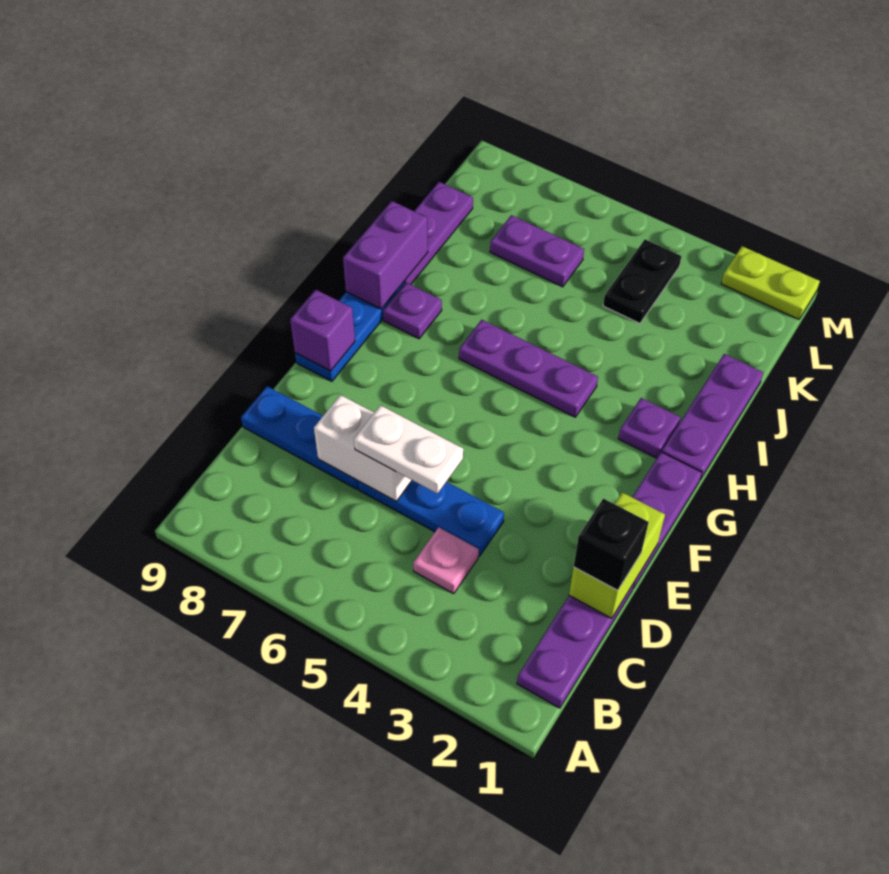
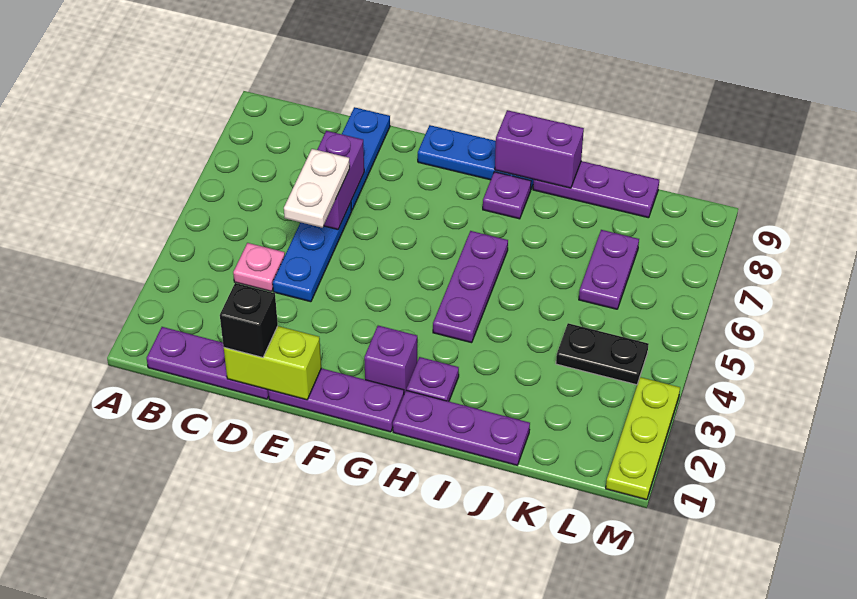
white 1x2 brick [314,395,412,501] -> purple 1x2 brick [317,131,364,229]
purple 1x1 brick [290,290,355,371] -> purple 1x1 brick moved to [364,326,417,394]
lime 1x2 plate [721,246,820,319] -> lime 1x3 plate [606,377,680,500]

